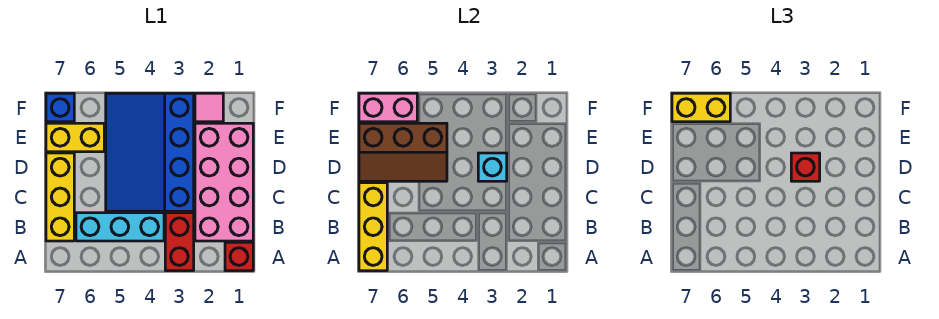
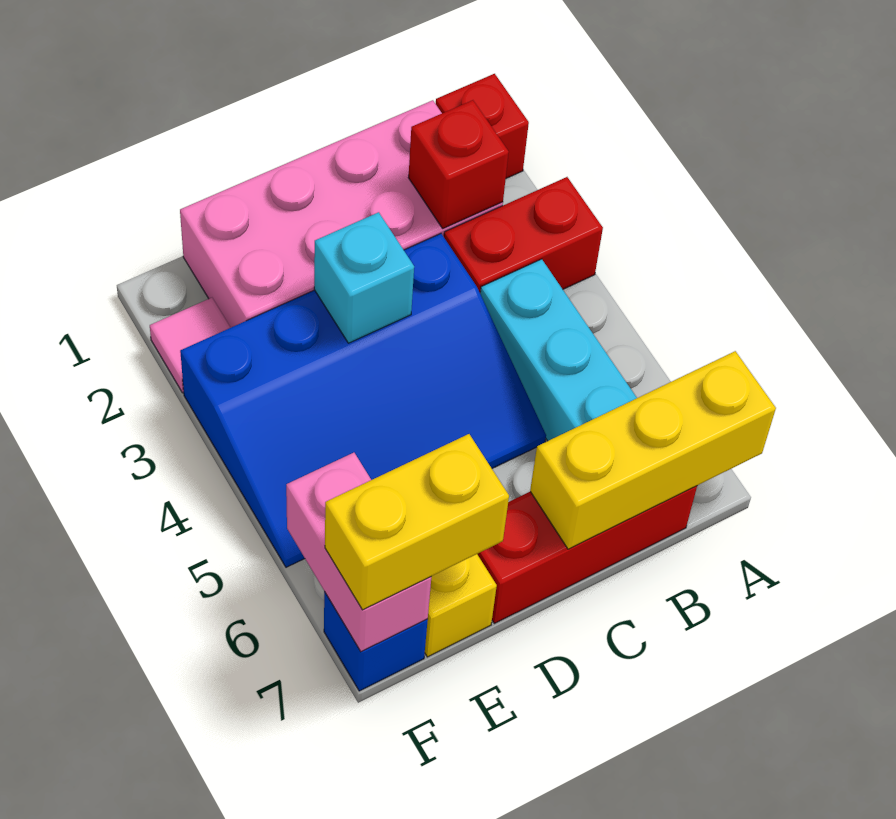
yellow 1x3 brick [46,153,74,241] -> red 1x3 brick [477,486,697,623]
red 1x1 brick [791,153,820,181] -> red 1x1 brick moved to [408,100,509,228]
brown 2x3 slope [359,123,447,181] -> none
yellow 1x2 brick [672,93,730,122] -> yellow 1x2 brick turned to [325,434,509,610]

